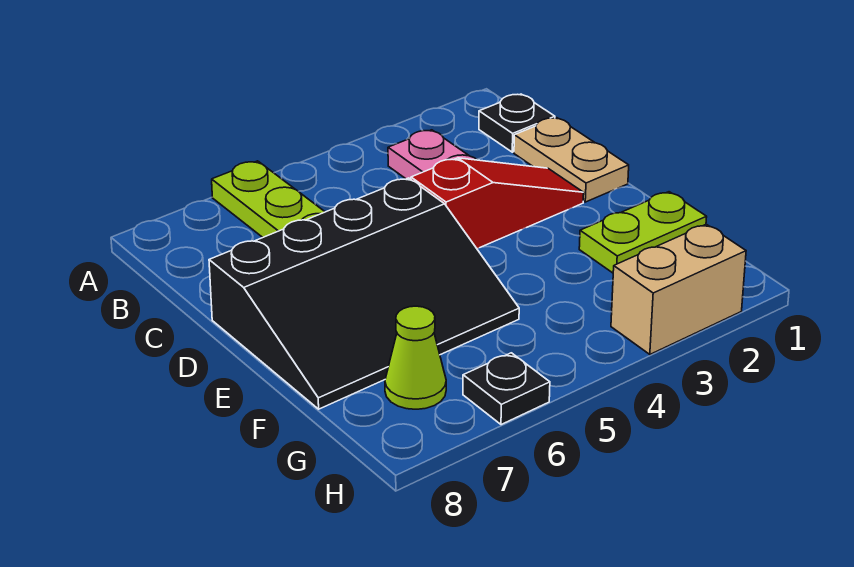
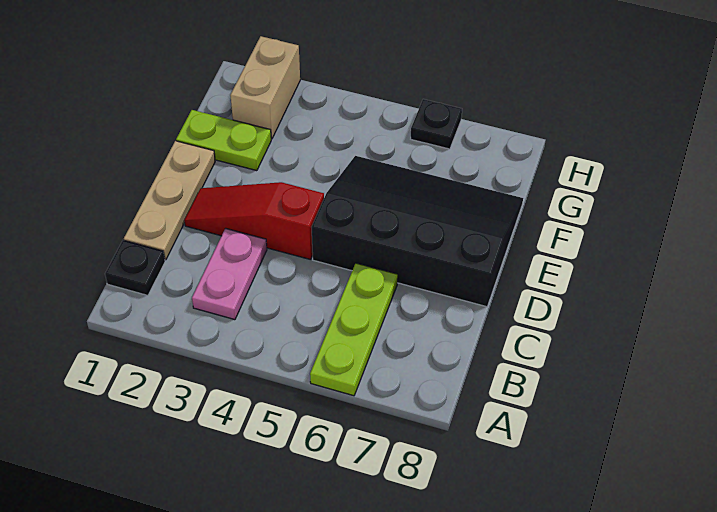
tan 1x2 plate [514,118,629,202] -> tan 1x3 plate [124,141,215,260]
lime 1x1 cone [385,306,446,409] -> none
tan 1x2 brick [611,224,746,354] -> tan 1x2 brick turned to [230,36,300,139]

